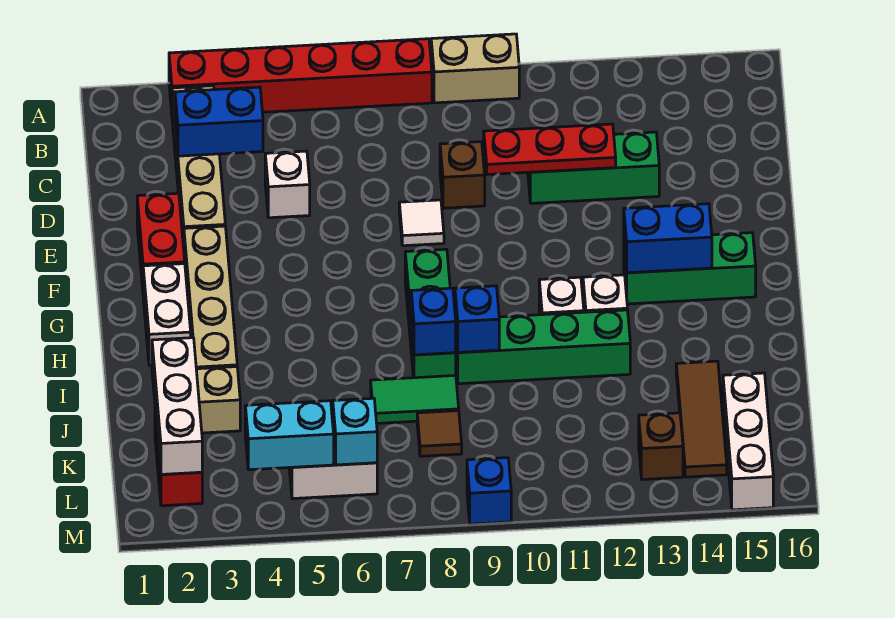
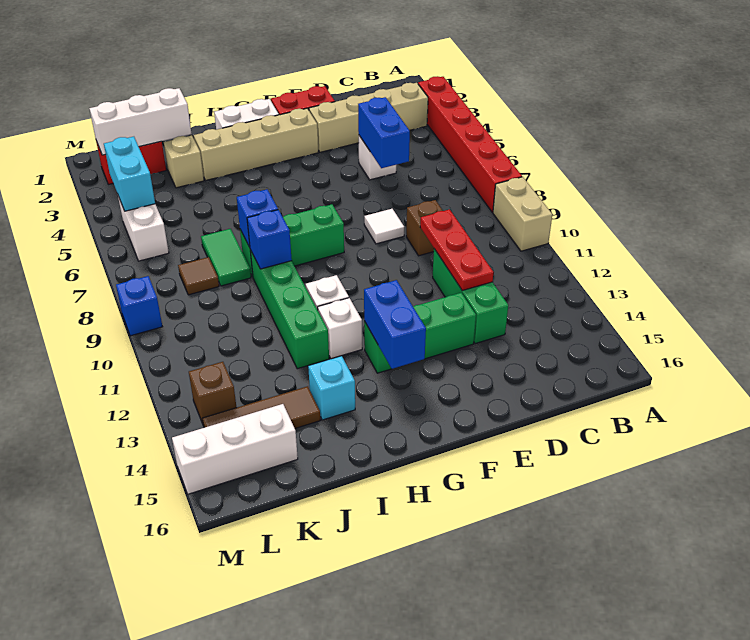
blue 1x2 brick [175,87,263,156] -> blue 1x2 brick moved to [358,97,410,168]
green 1x3 brick [624,233,756,304] -> green 1x3 brick turned to [364,293,476,373]
cyan 1x1 brick [333,398,377,465] -> cyan 1x1 brick moved to [308,356,355,420]

